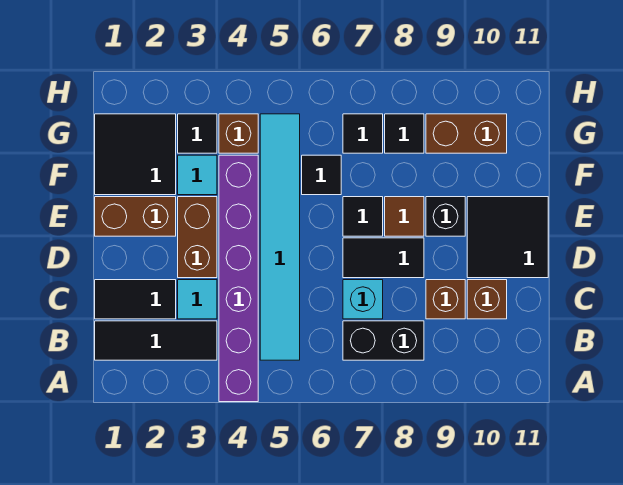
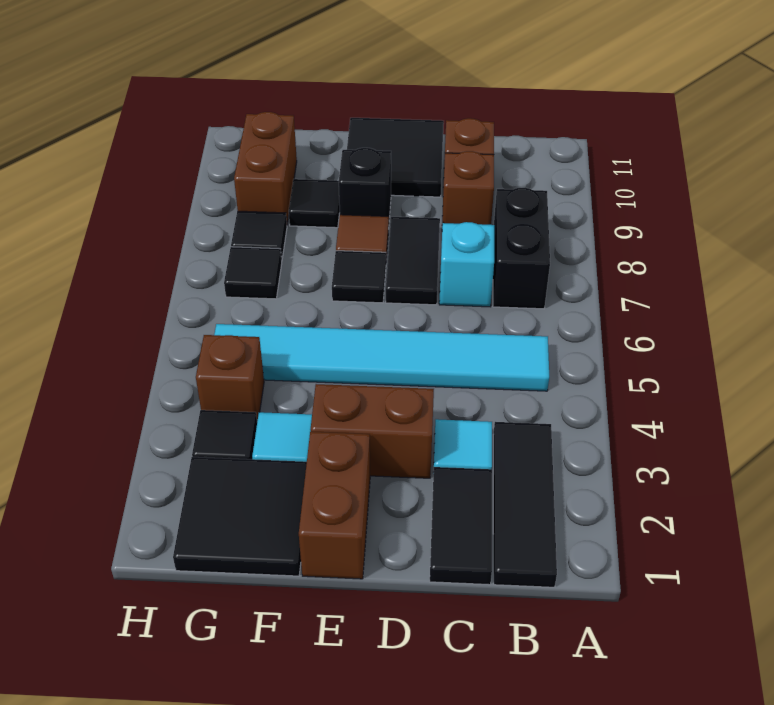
purple 1x6 brick [219,155,258,402] -> none
black 1x1 tile [302,155,341,195] -> black 1x1 tile moved to [289,179,340,228]

